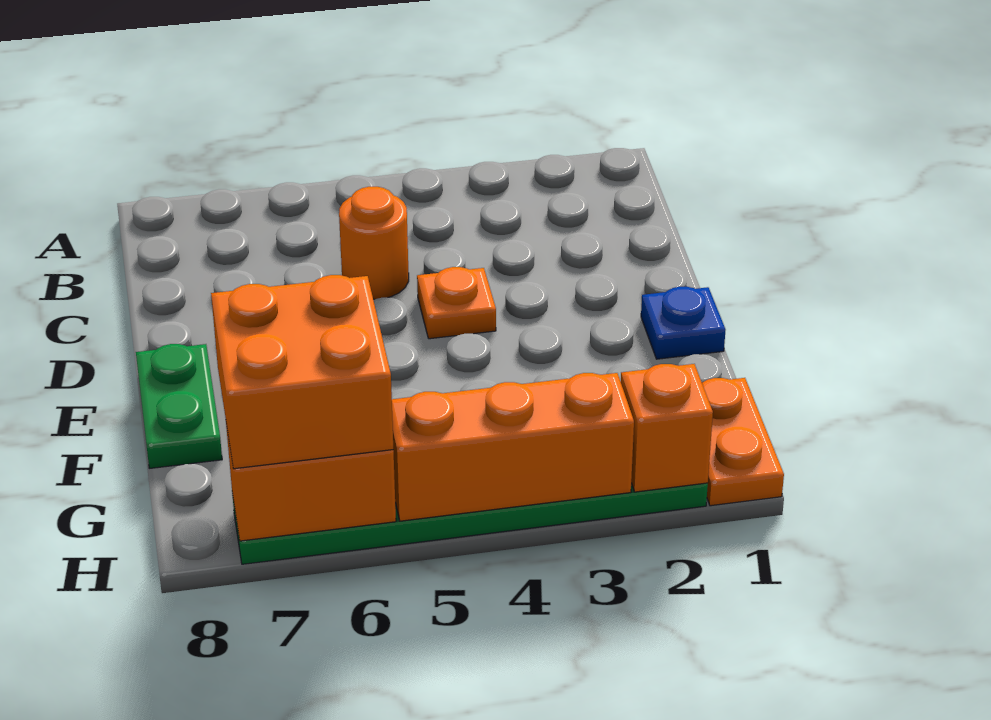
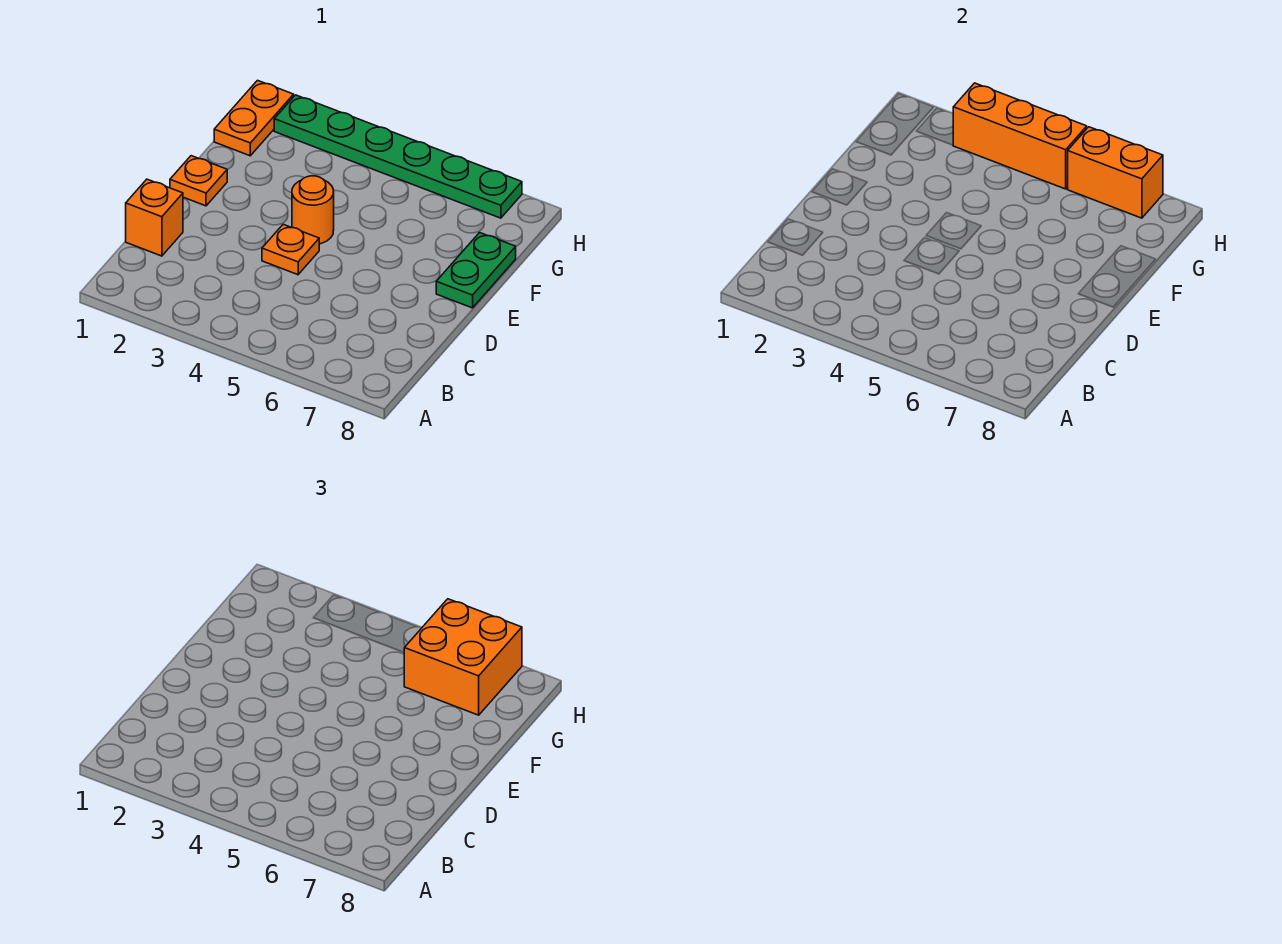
orange 1x1 round brick [339,187,409,299] -> orange 1x1 round brick moved to [292,176,334,244]
blue 1x1 plate [641,287,726,359] -> orange 1x1 plate [170,156,227,206]
orange 1x1 brick [621,364,713,492] -> orange 1x1 brick moved to [126,179,183,256]

